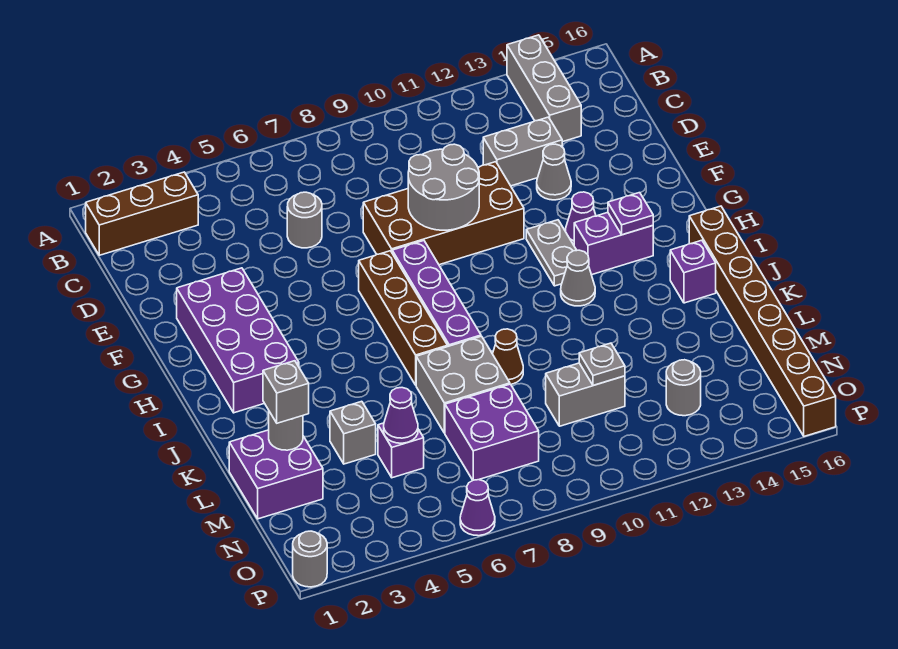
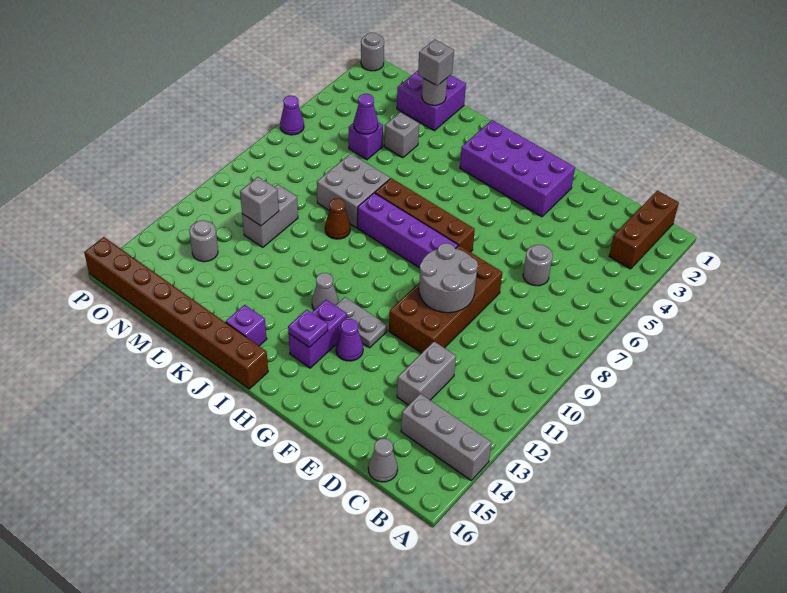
grey 1x1 cone [537,144,571,200] -> grey 1x1 cone moved to [368,438,398,482]
purple 2x2 brick [445,384,539,480] -> none
grey 1x1 plate [579,343,625,385] -> grey 1x1 brick [240,177,279,226]

